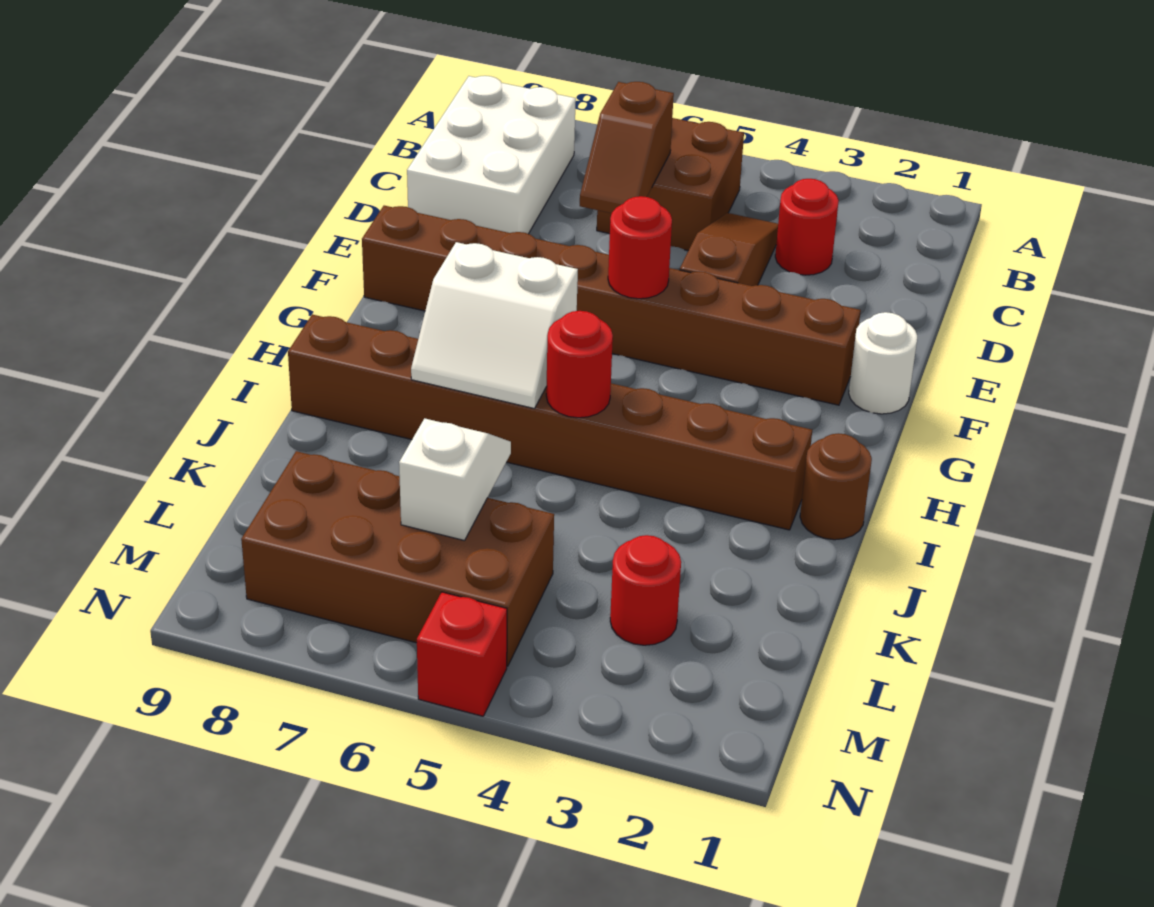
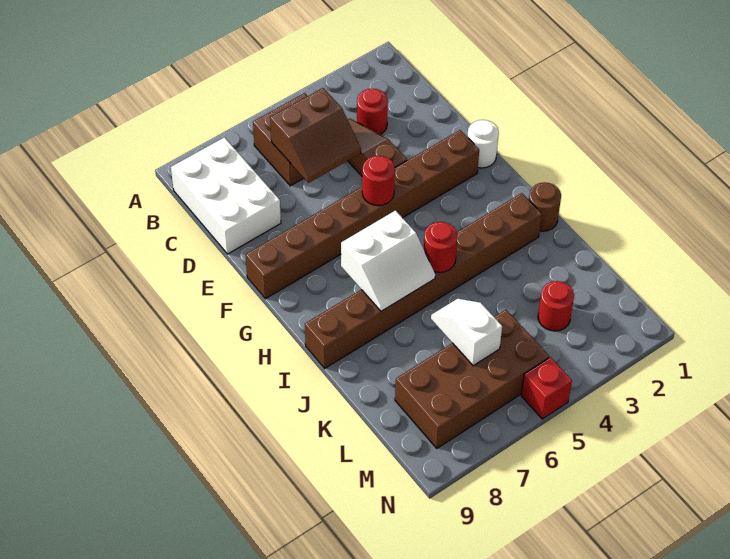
brown 1x2 slope [580,82,674,213] -> brown 2x2 slope [270,88,361,183]

